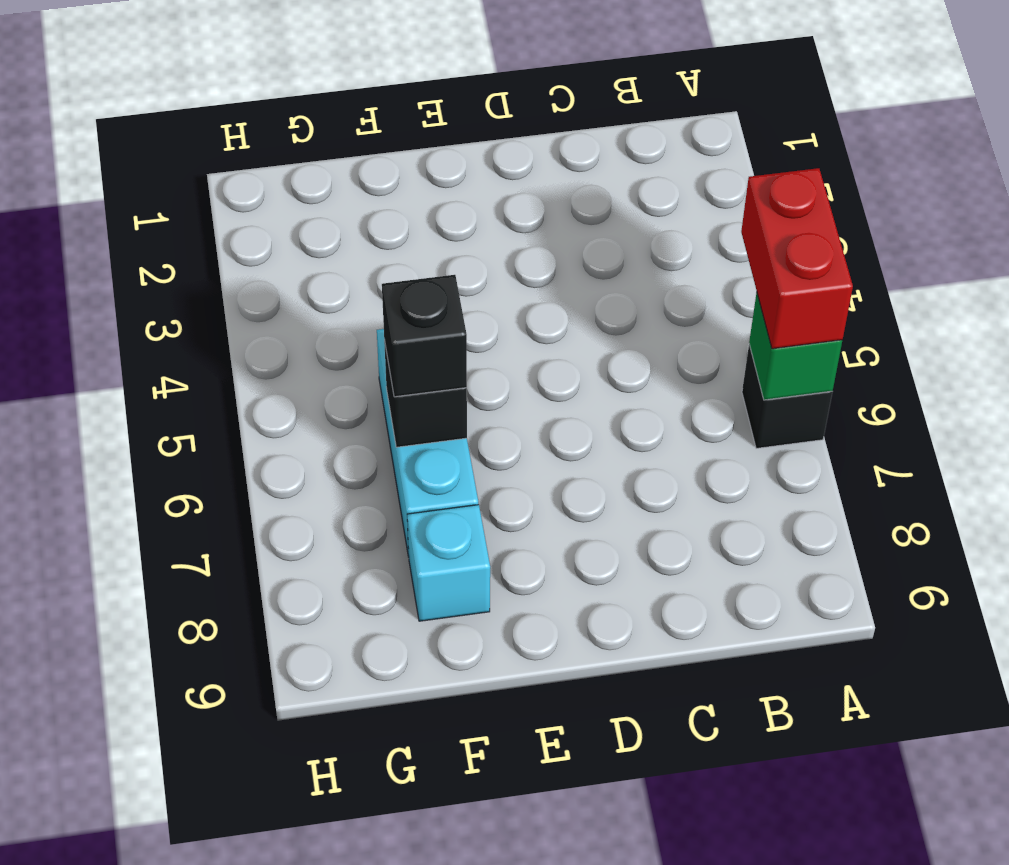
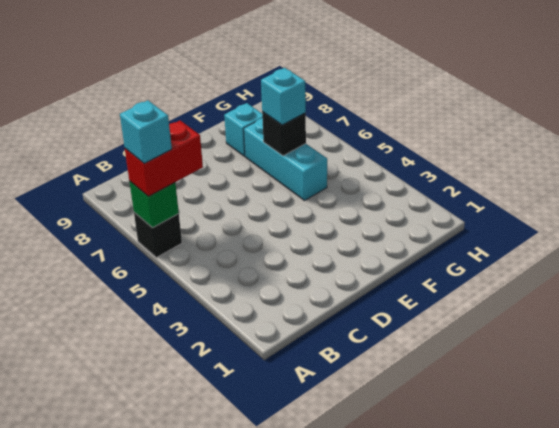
red 1x2 brick [741,168,853,349] -> red 1x2 brick turned to [125,121,203,196]
none -> cyan 1x1 brick [120,100,172,164]
black 1x1 brick [382,275,467,397] -> cyan 1x1 brick [261,68,306,125]

